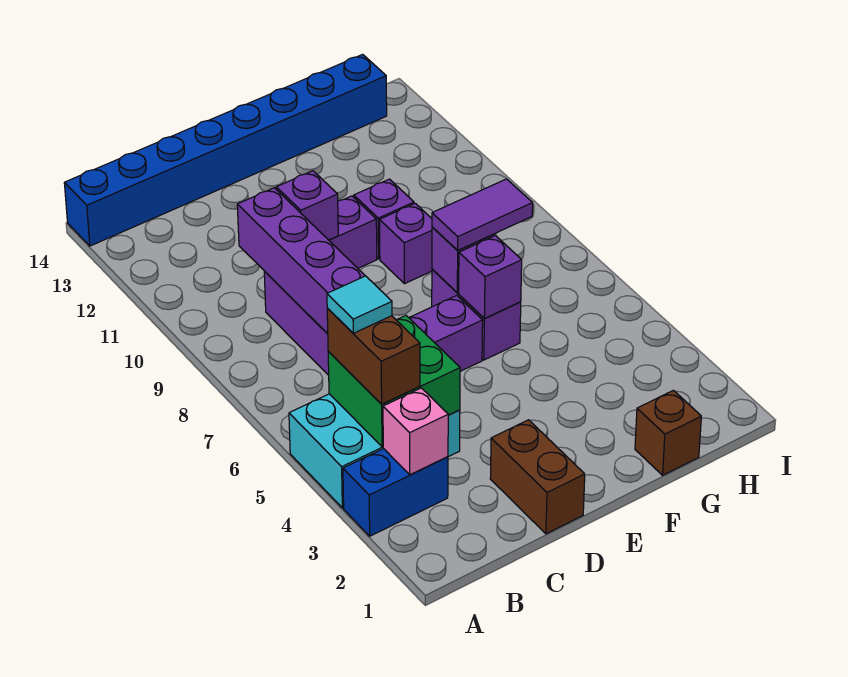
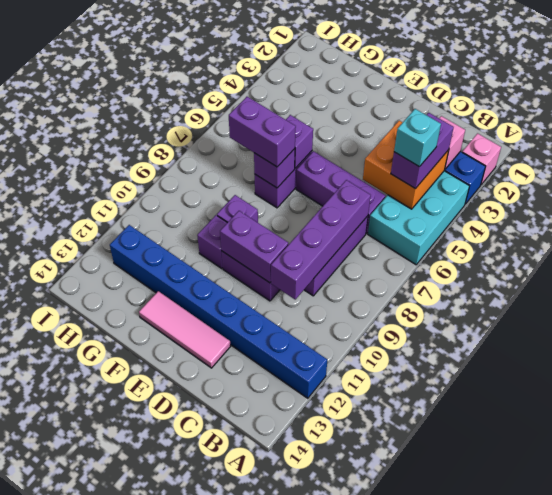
none -> pink 1x1 brick [462,133,501,185]
cyan 2x3 brick [289,394,460,508] -> cyan 2x3 brick turned to [368,171,469,265]
blue 1x8 brick [64,54,387,246] -> blue 1x8 brick moved to [110,225,327,398]
green 2x2 brick [328,316,460,447] -> orange 2x2 brick [363,121,449,209]
brown 1x2 brick [327,308,420,404] -> purple 1x2 brick [391,113,454,189]
cyan 1x1 tile [327,276,392,333] -> cyan 1x1 brick [394,109,441,167]
brown 1x2 brick [490,420,585,534] -> none
purple 1x1 brick [276,171,338,240] -> purple 1x2 brick [220,211,288,283]
none -> pink 1x3 tile [139,291,231,368]
purple 1x2 tile [432,179,533,250] -> purple 1x2 brick [229,97,296,167]
brown 1x1 brick [635,390,701,475] -> none

